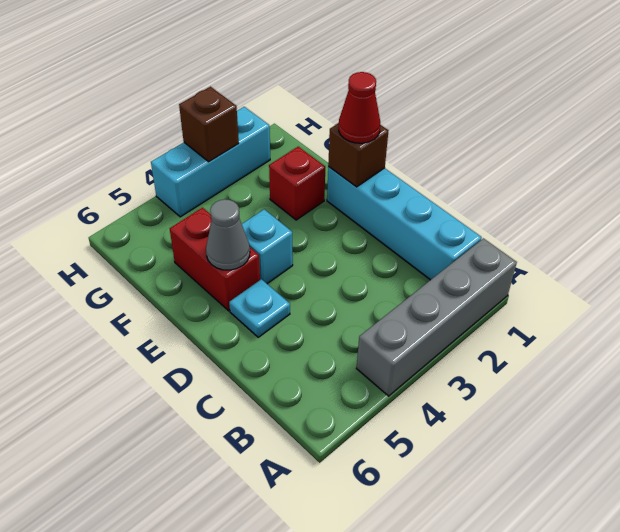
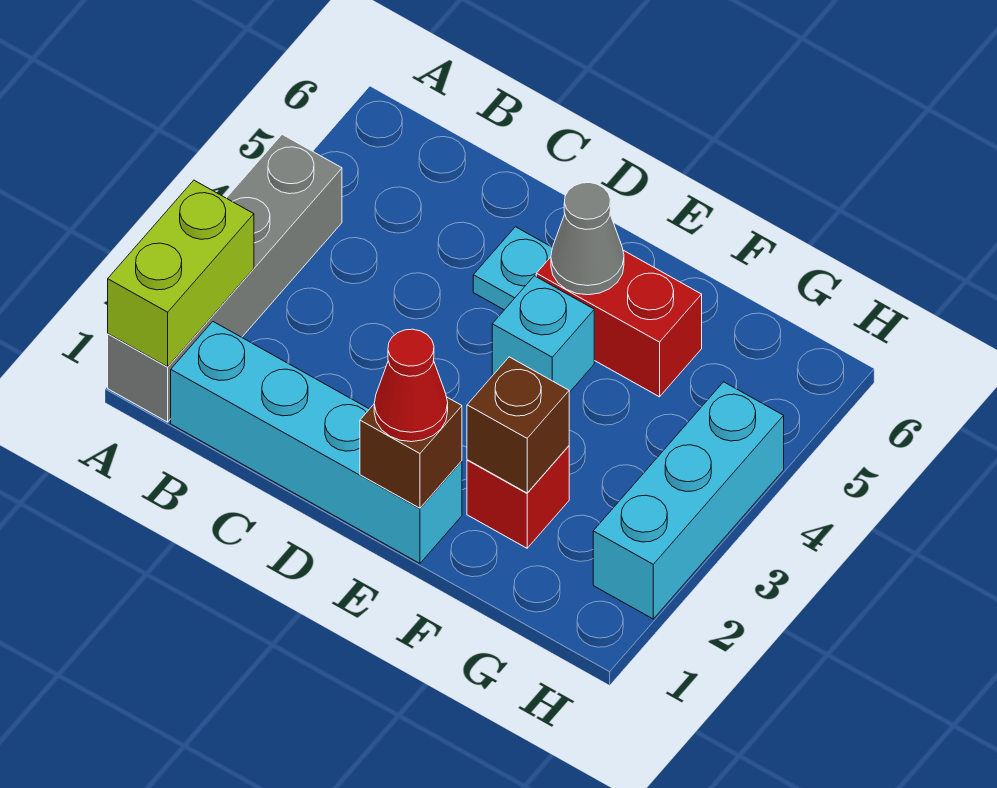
none -> lime 1x2 brick [108,180,254,367]
brown 1x1 brick [179,87,239,162] -> brown 1x1 brick moved to [467,357,569,493]

